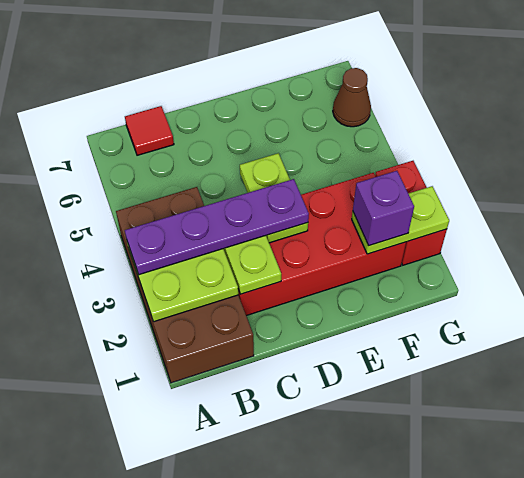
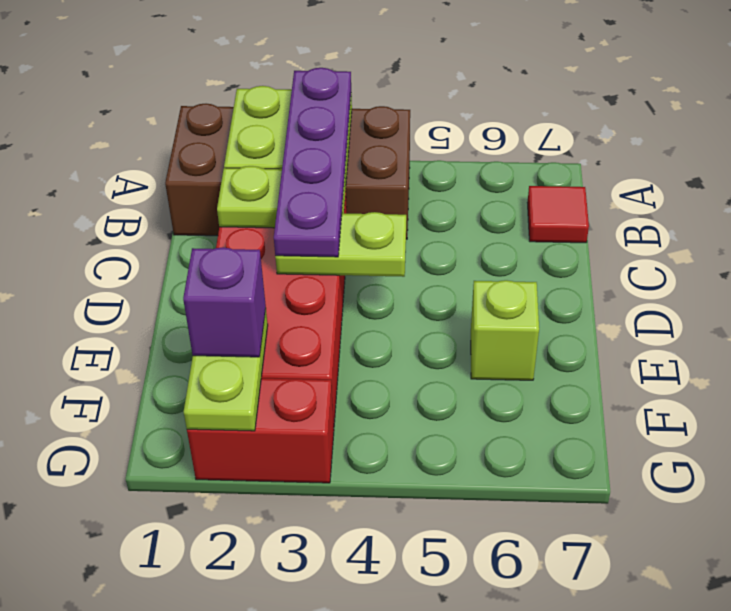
none -> lime 1x1 brick [471,280,539,380]
brown 1x1 cone [333,68,371,127] -> none

